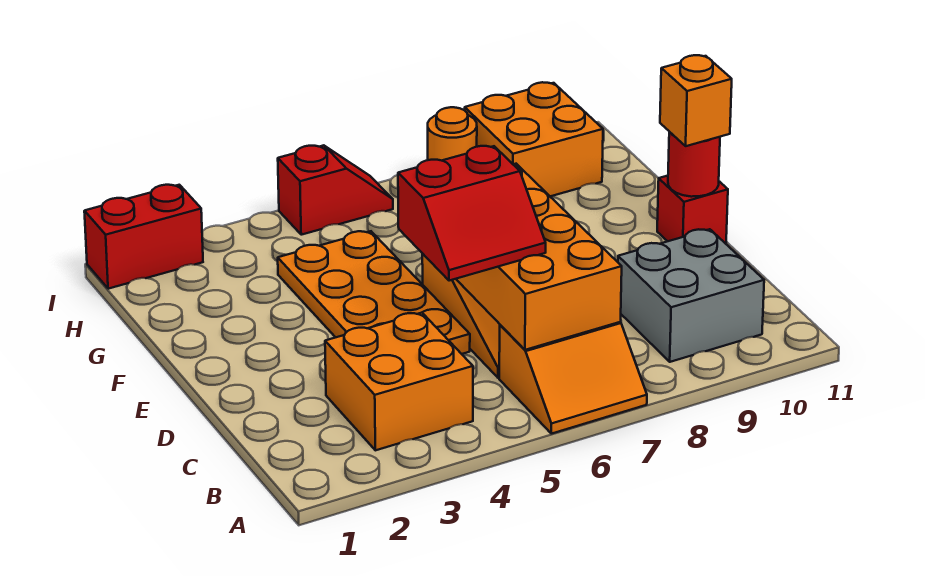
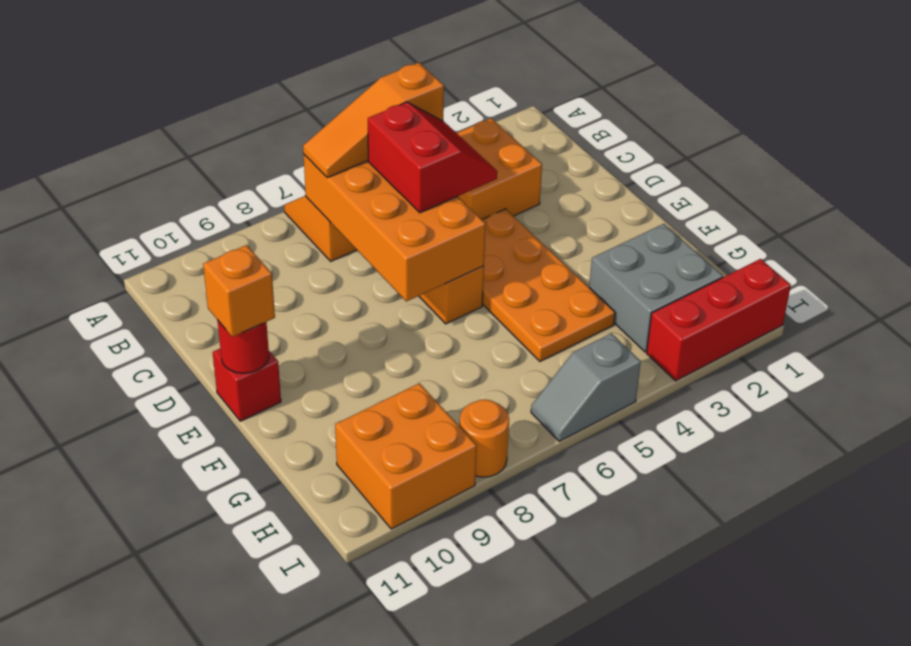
none -> orange 1x3 slope [303,62,444,178]
grey 2x2 brick [618,229,764,362] -> grey 2x2 brick moved to [589,224,723,352]
red 2x2 slope [398,146,546,281] -> red 2x2 slope turned to [368,102,497,213]
red 1x2 brick [84,185,203,289] -> red 1x3 brick [647,259,791,381]
red 1x2 slope [278,145,393,235] -> grey 1x2 slope [531,333,641,442]

